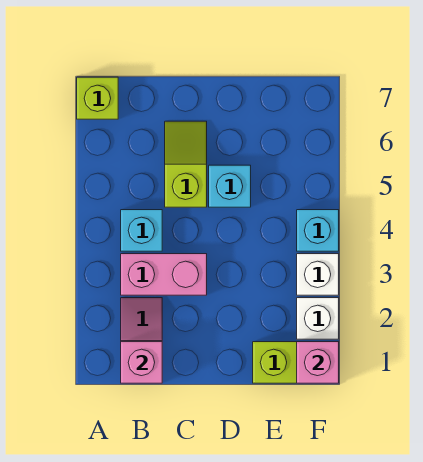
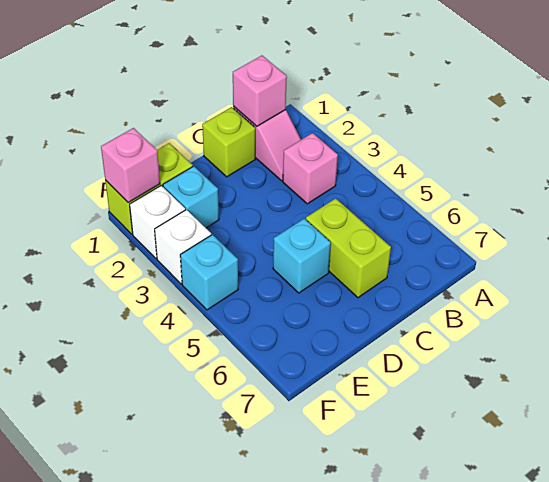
lime 1x1 brick [77,77,118,119] -> lime 1x1 brick moved to [202,107,255,177]
pink 1x2 brick [121,254,207,295] -> pink 1x1 brick [283,133,338,204]
cyan 1x1 brick [121,210,162,251] -> cyan 1x1 brick moved to [163,166,219,228]
lime 1x2 slope [165,121,207,207] -> lime 1x2 brick [306,198,391,298]

